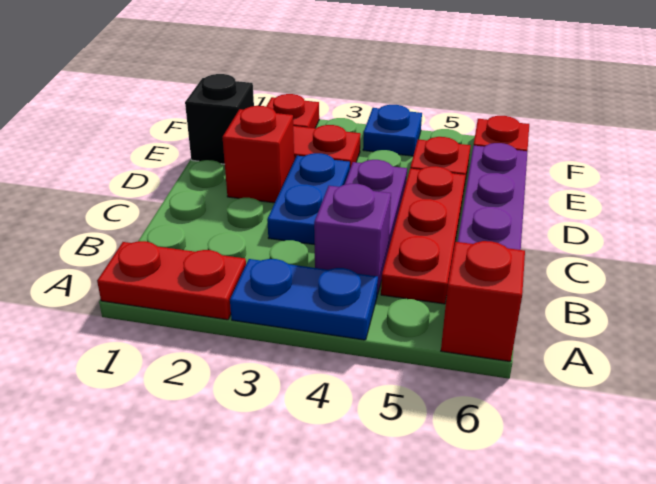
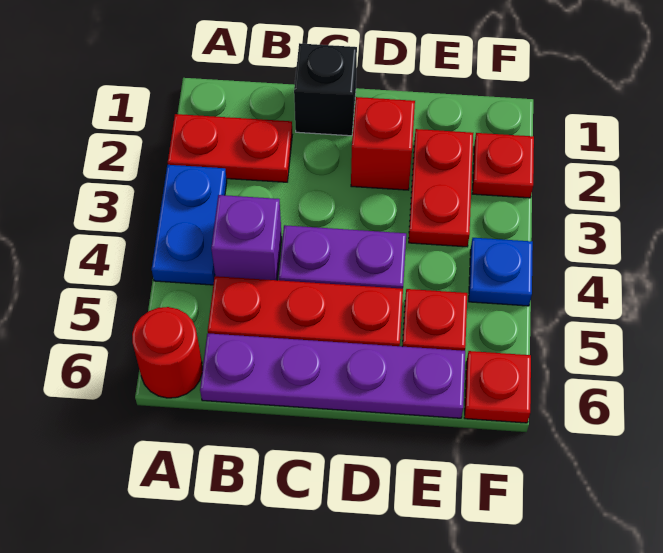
red 1x2 plate [97,241,246,320] -> red 1x2 plate turned to [168,114,292,182]
red 1x1 brick [441,241,525,362] -> red 1x1 round brick [132,307,202,398]
blue 1x2 plate [267,153,350,245] -> none
black 1x1 brick [185,74,254,164] -> black 1x1 brick moved to [294,43,357,136]

